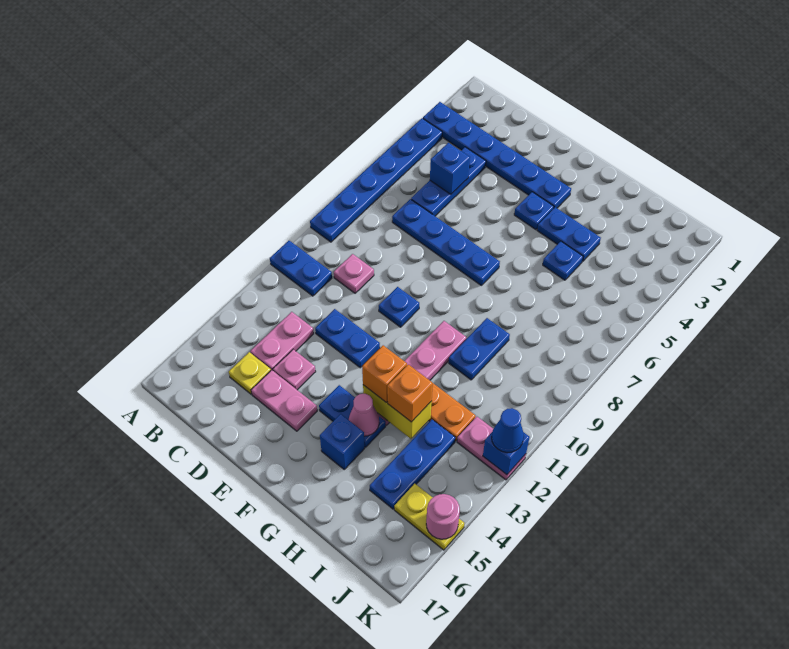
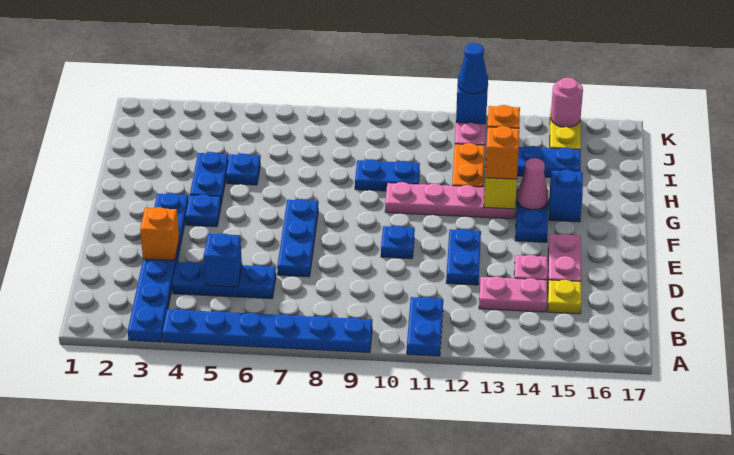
blue 1x4 plate [392,199,500,285] -> blue 1x3 plate [277,199,318,277]
pink 1x1 plate [334,254,374,293] -> none
none -> orange 1x1 brick [140,207,179,260]

